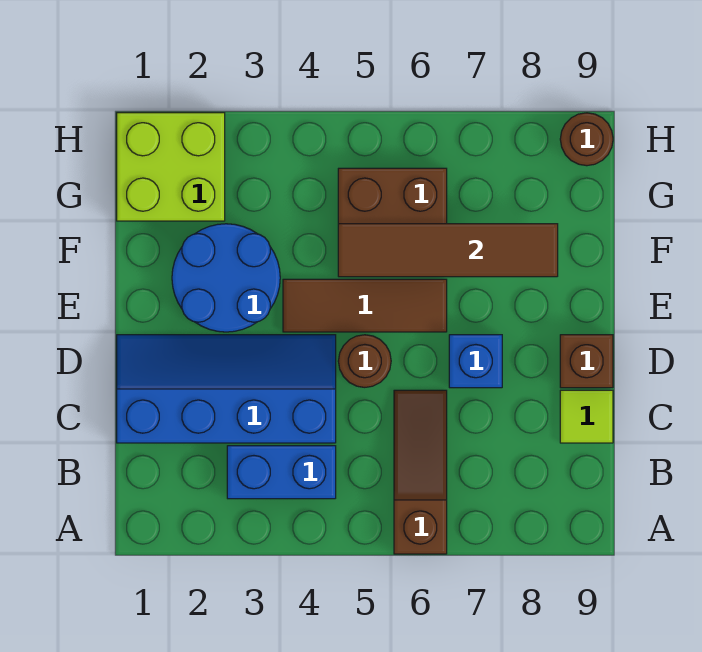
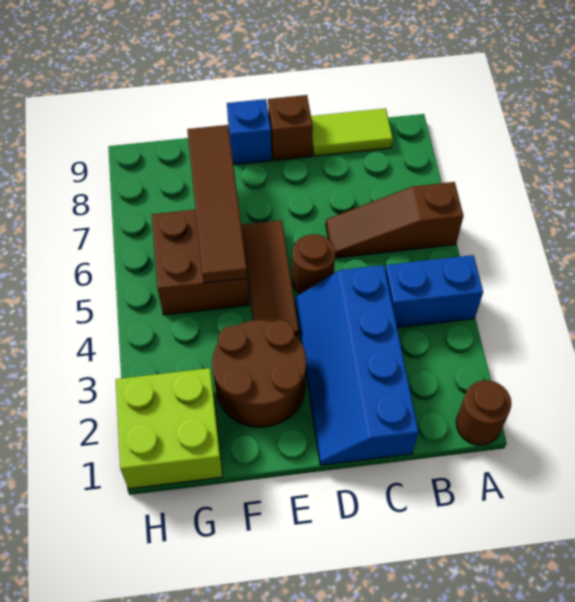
blue 1x2 brick [227,446,336,499] -> blue 1x2 brick turned to [385,255,483,328]
lime 1x1 tile [560,390,613,443] -> lime 1x2 tile [311,108,393,156]
blue 1x1 brick [449,335,502,388] -> blue 1x1 brick moved to [227,99,271,165]
blue 2x2 round brick [172,224,280,332] -> brown 2x2 round brick [212,320,306,427]
brown 1x1 round brick [560,113,613,166] -> brown 1x1 round brick moved to [456,380,511,445]

